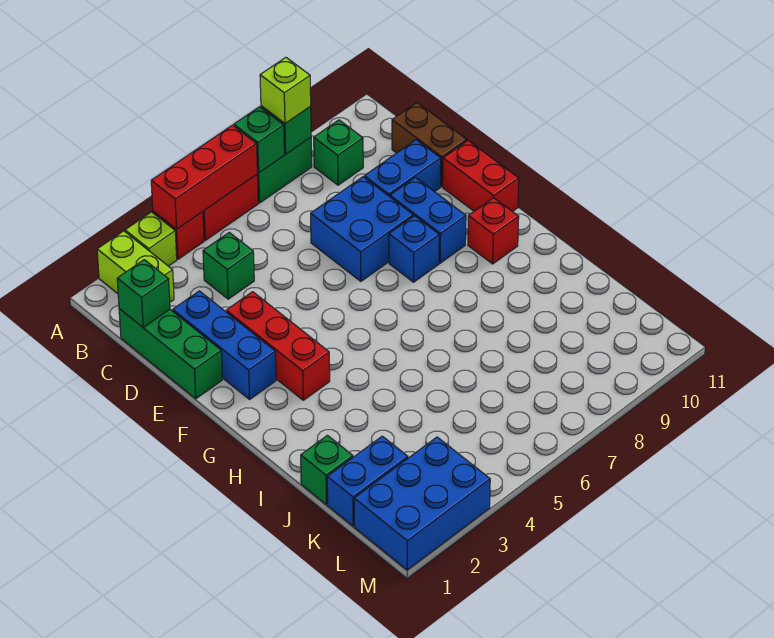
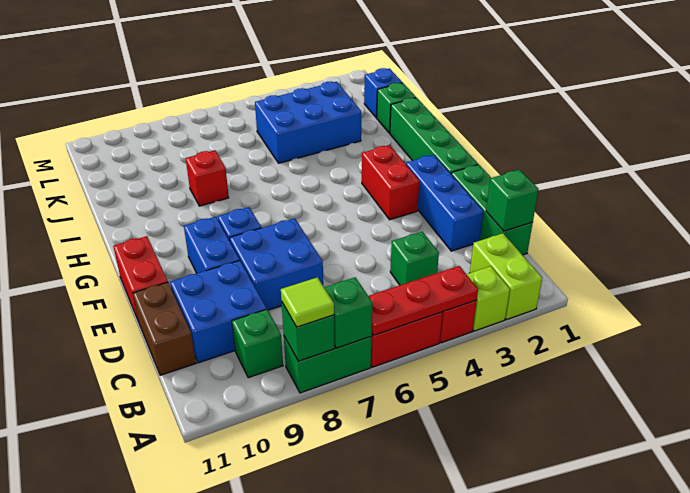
red 1x3 brick [151,125,257,229] -> red 1x3 plate [368,266,478,336]
lime 1x1 brick [260,57,311,123] -> lime 1x1 tile [281,277,334,327]
blue 1x2 brick [364,140,441,197] -> blue 2x2 brick [170,261,267,363]
red 1x3 brick [226,292,330,400] -> red 1x2 brick [362,145,419,220]
none -> green 1x4 brick [390,98,478,174]
red 1x1 brick [468,198,519,264] -> red 1x1 brick moved to [186,150,229,206]
blue 1x2 brick [327,436,408,526] -> blue 1x1 brick [364,68,402,118]
blue 2x3 brick [354,437,490,570] -> blue 2x3 brick moved to [255,82,361,163]

